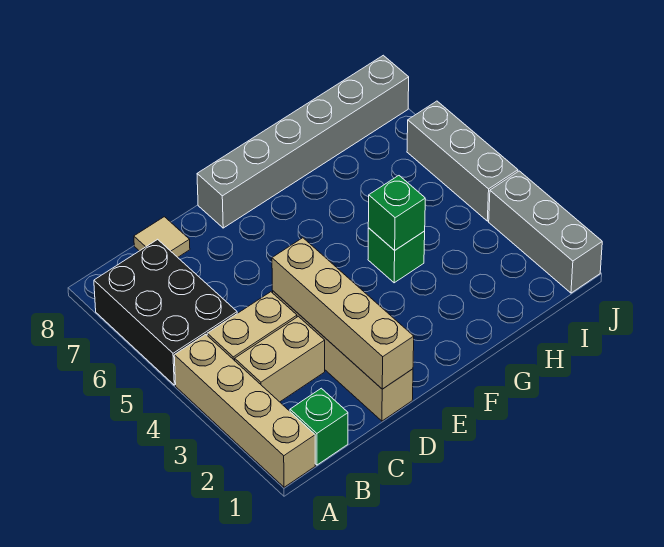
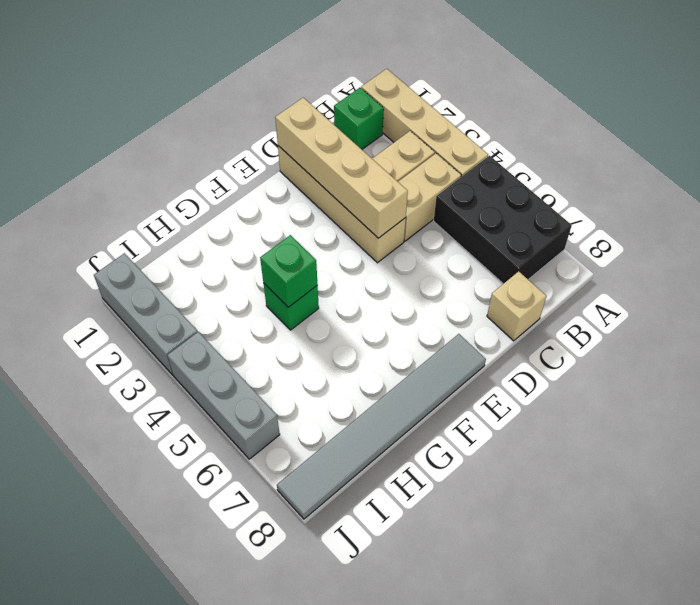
tan 1x1 tile [134,217,190,257] -> tan 1x1 brick [487,271,546,341]
grey 1x6 brick [197,55,409,228] -> grey 1x6 tile [277,334,486,519]

